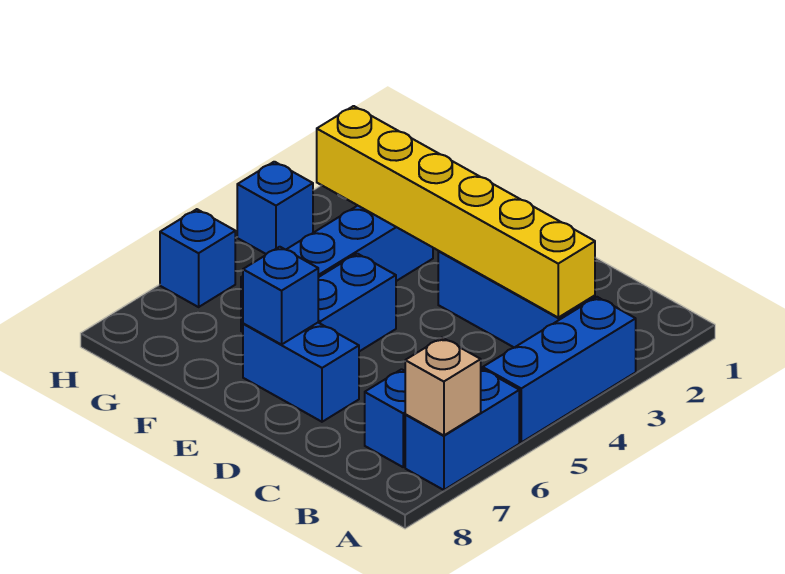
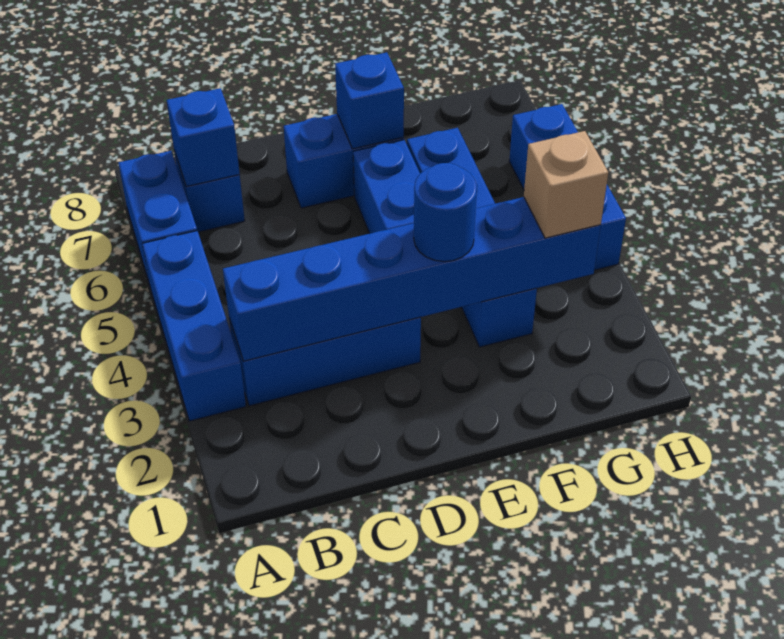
tan 1x1 brick [405,338,481,435] -> tan 1x1 brick moved to [524,131,608,238]
yellow 1x6 brick [317,106,595,317] -> blue 1x6 brick [223,197,601,361]
none -> blue 1x1 brick [167,88,240,187]
none -> blue 1x1 round brick [414,163,477,262]

